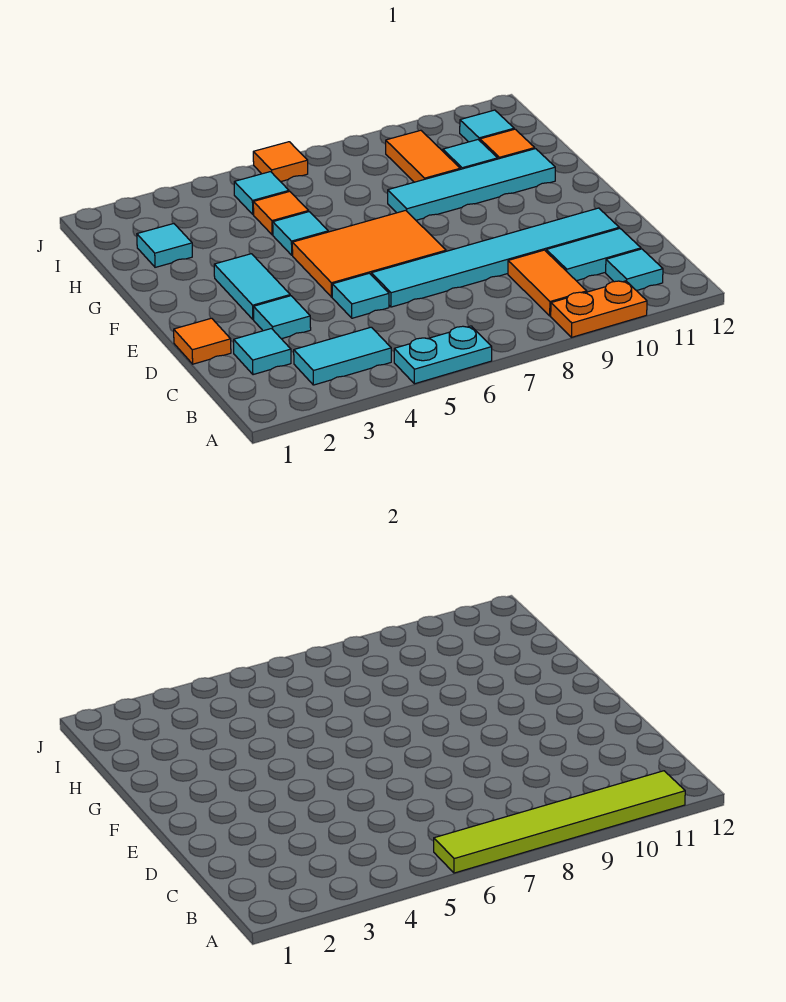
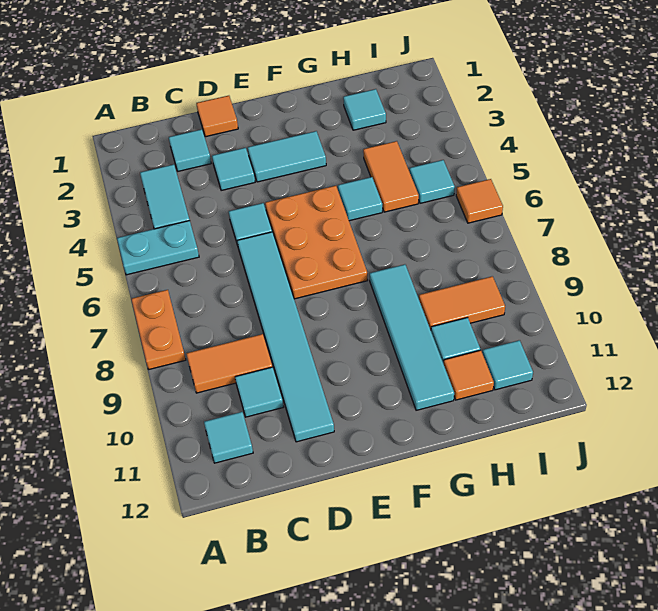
cyan 1x2 plate [394,326,492,384] -> cyan 1x2 plate turned to [117,221,199,275]
lime 1x6 tile [434,771,685,873] -> none
orange 1x2 plate [551,281,647,337] -> orange 1x2 plate moved to [131,290,186,369]
cyan 1x2 tile [546,228,641,281] -> cyan 1x1 tile [235,367,283,417]
orange 2x3 tile [292,210,446,297] -> orange 2x3 plate [265,186,368,299]
orange 1x1 tile [253,191,309,235] -> orange 1x2 tile [363,141,419,212]

